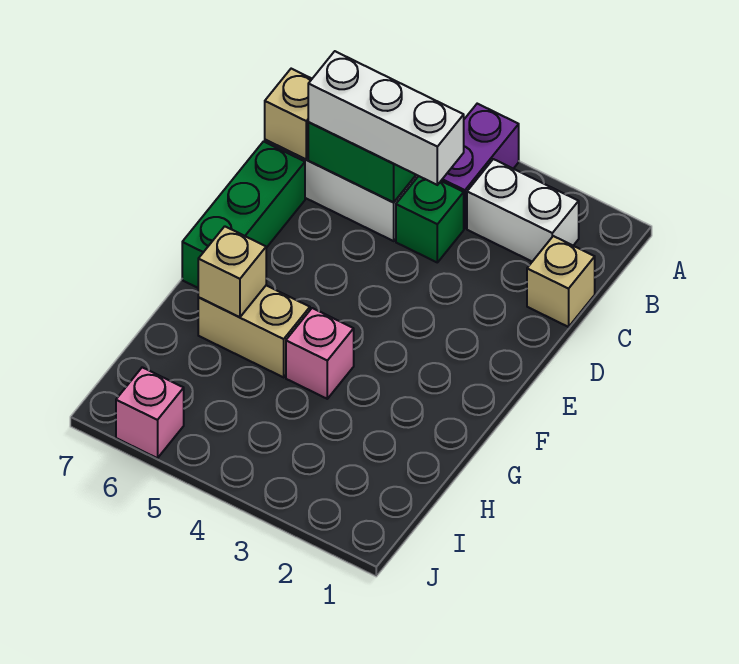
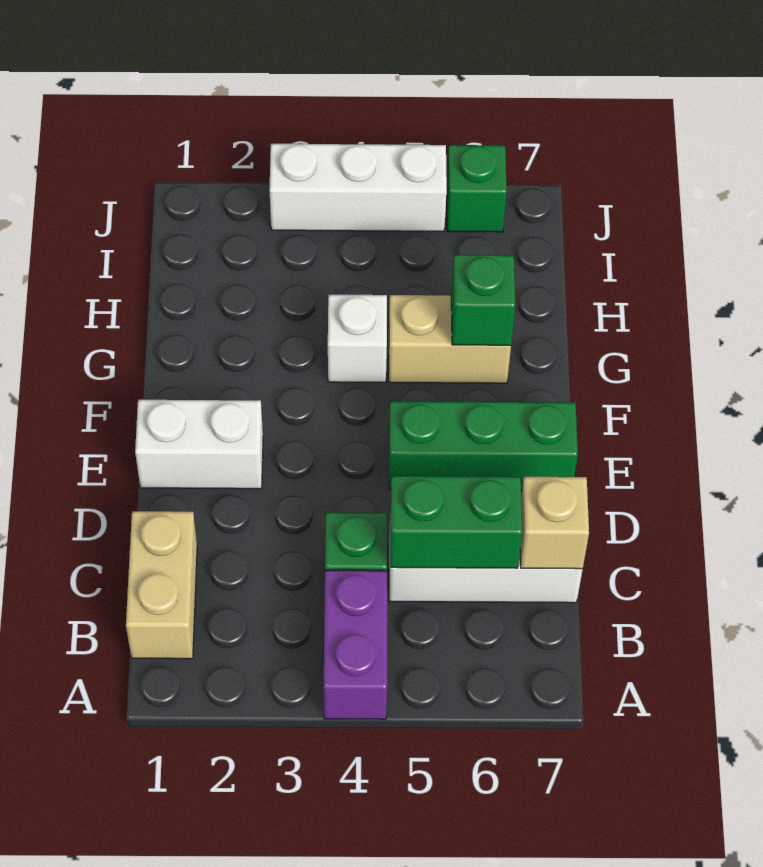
white 1x2 brick [467,159,579,262] -> white 1x2 brick moved to [135,400,263,489]
tan 1x1 brick [527,236,595,327] -> tan 1x2 brick [126,511,197,659]
white 1x3 brick [308,51,464,185] -> white 1x3 brick moved to [270,144,447,231]
green 1x3 brick [182,141,305,288] -> green 1x3 brick turned to [389,401,578,490]
pink 1x1 brick [286,308,354,399] -> white 1x1 brick [328,295,387,382]
tan 1x1 brick [198,226,266,317] -> green 1x1 brick [451,255,515,345]
pink 1x1 brick [116,367,184,458] -> green 1x1 brick [447,145,507,232]

